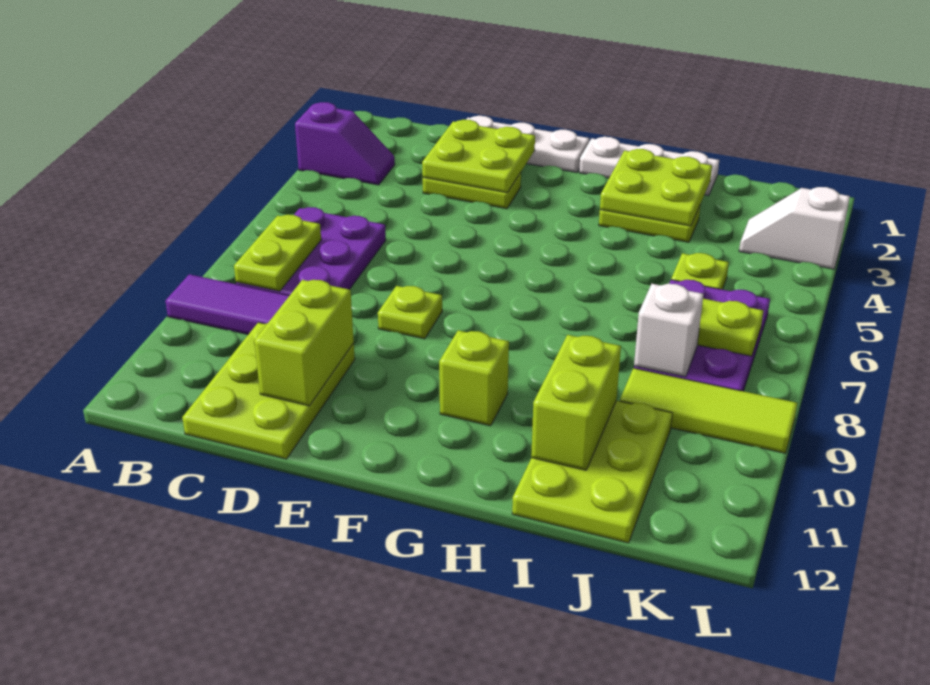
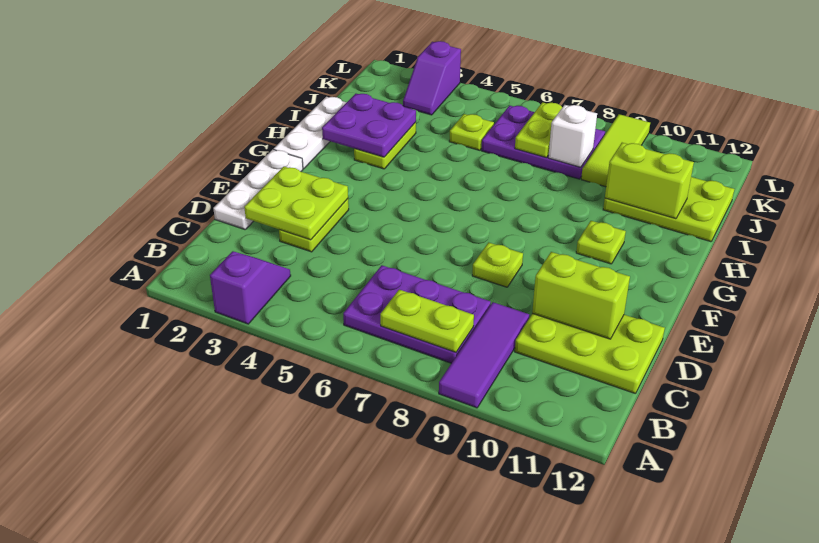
lime 1x1 brick [439,330,509,426] -> lime 1x1 plate [576,221,626,264]
lime 2x2 plate [600,149,712,226] -> purple 2x2 plate [322,94,416,157]
white 1x2 slope [739,187,850,269] -> purple 1x2 slope [403,41,461,115]

